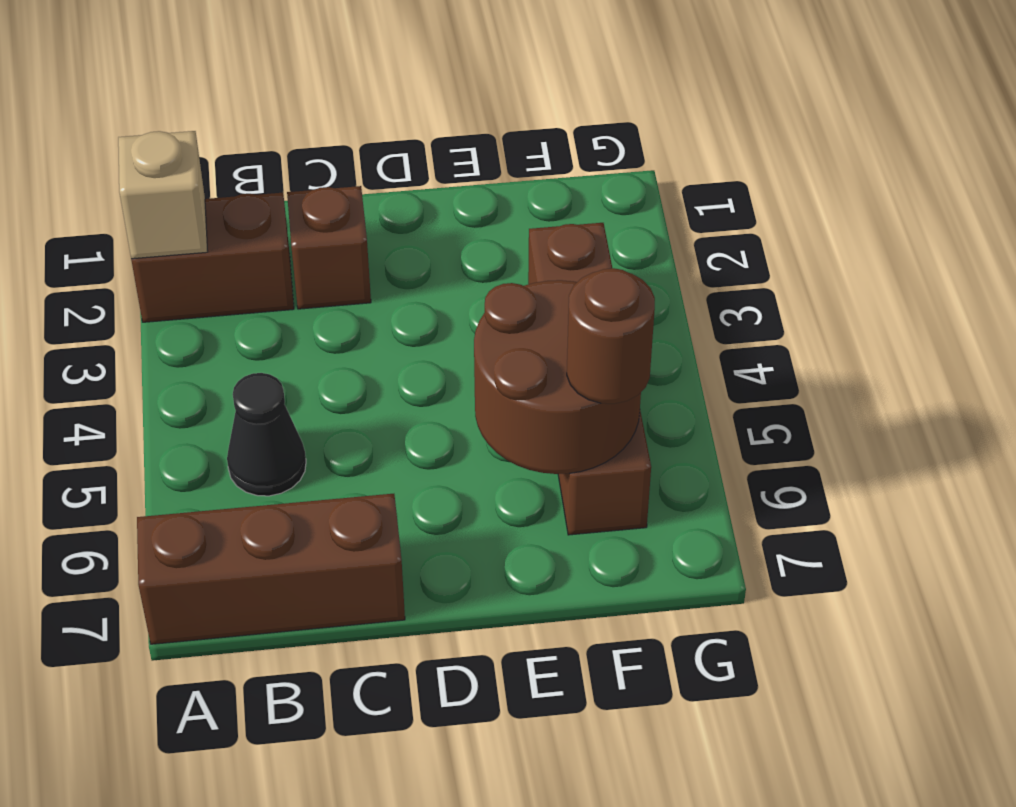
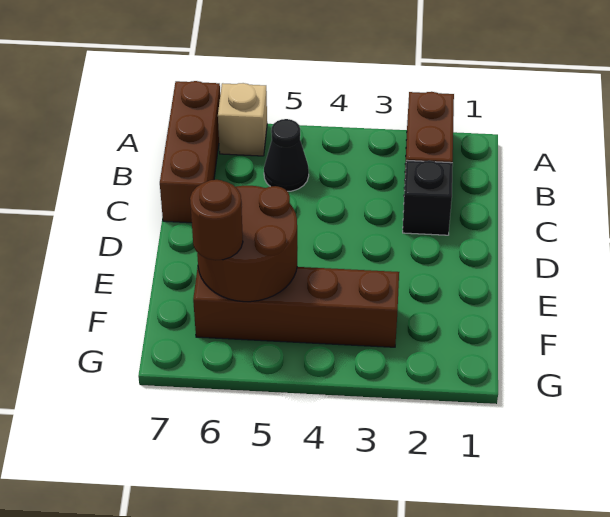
tan 1x1 brick [118,131,208,259] -> tan 1x1 brick moved to [218,83,267,156]
brown 1x1 brick [287,186,371,309] -> black 1x1 brick [403,160,453,235]

